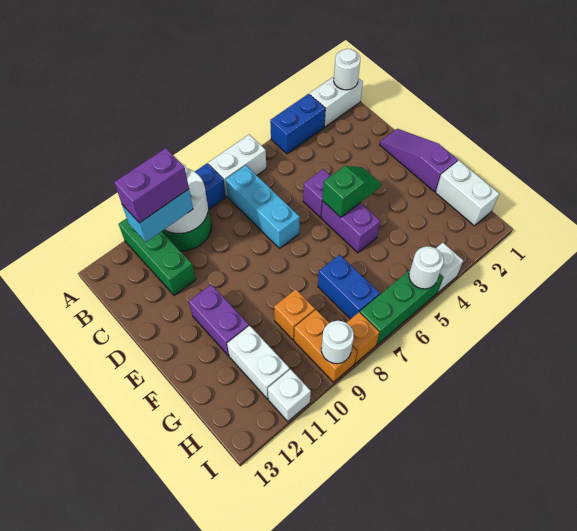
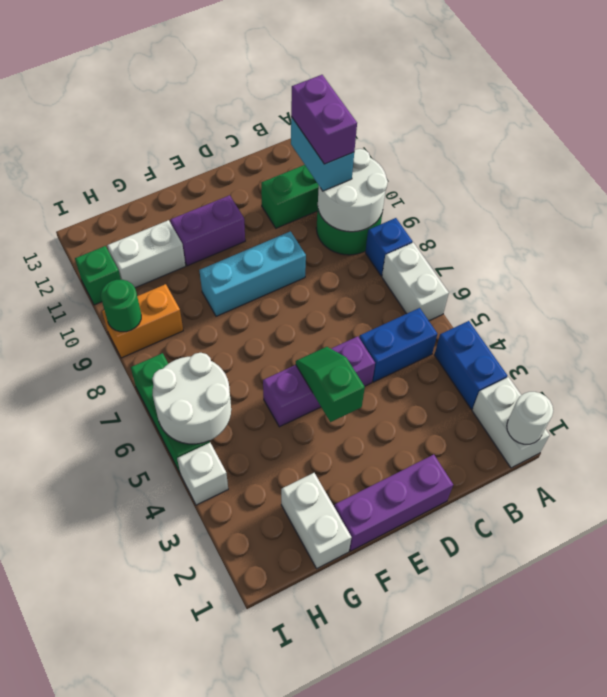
cyan 1x3 brick [226,165,300,249] -> cyan 1x3 brick moved to [199,231,306,316]
purple 1x3 slope [379,129,458,192] -> purple 1x3 brick [335,454,453,551]
green 1x2 slope [323,166,381,217] -> green 1x2 slope turned to [296,347,365,422]
white 1x2 brick [436,161,499,226] -> white 1x2 brick turned to [281,473,352,568]
blue 1x2 brick [318,255,380,319] -> blue 1x2 brick moved to [359,308,437,382]
orange 1x1 brick [274,289,315,340] -> none
white 1x1 round brick [409,246,444,289] -> white 2x2 round brick [152,353,231,444]
orange 1x1 brick [346,312,379,363] -> none
white 1x1 round brick [321,321,354,364] -> green 1x1 round brick [101,280,141,332]
white 1x1 brick [268,369,311,421] -> green 1x1 brick [75,246,121,305]

